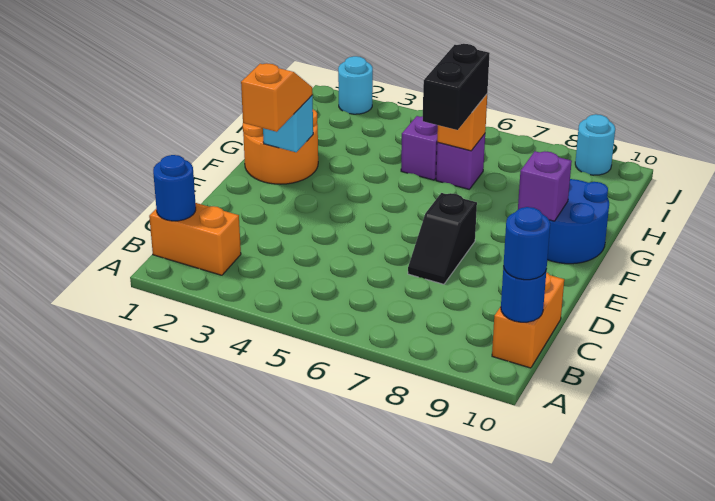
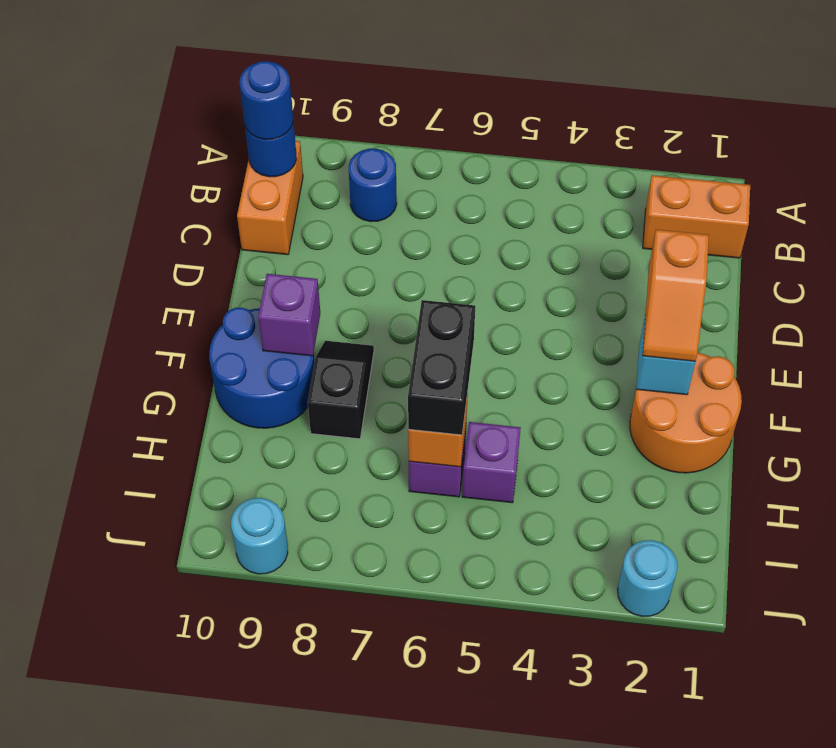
blue 1x1 round brick [153,155,196,221] -> blue 1x1 round brick moved to [349,149,397,222]
black 1x2 slope [408,193,477,284] -> black 1x2 slope moved to [308,341,374,439]

